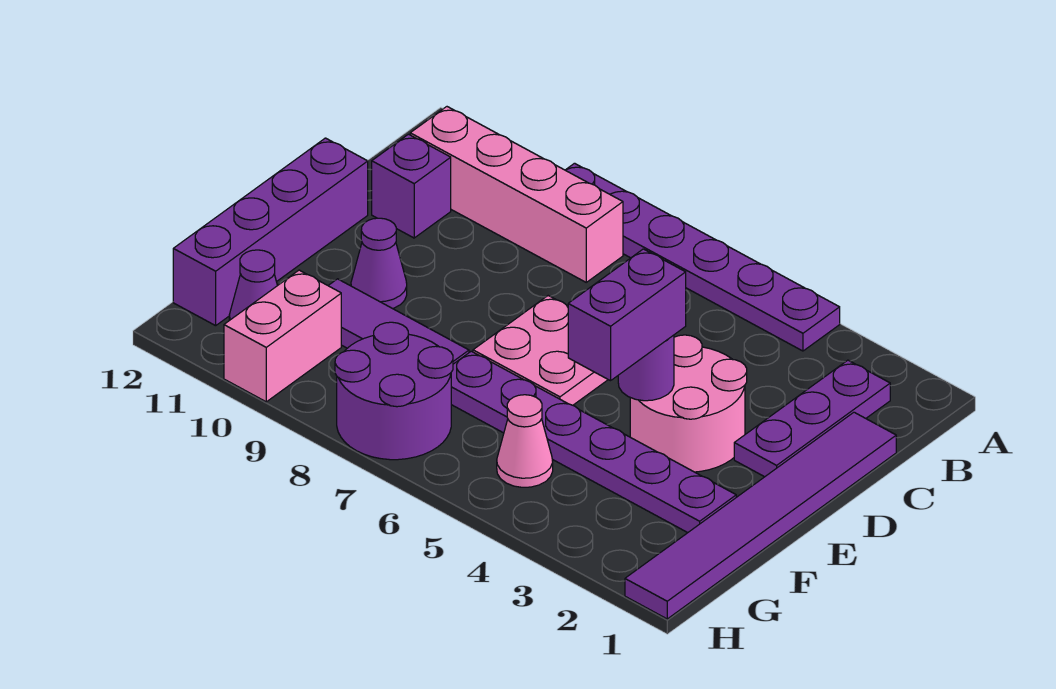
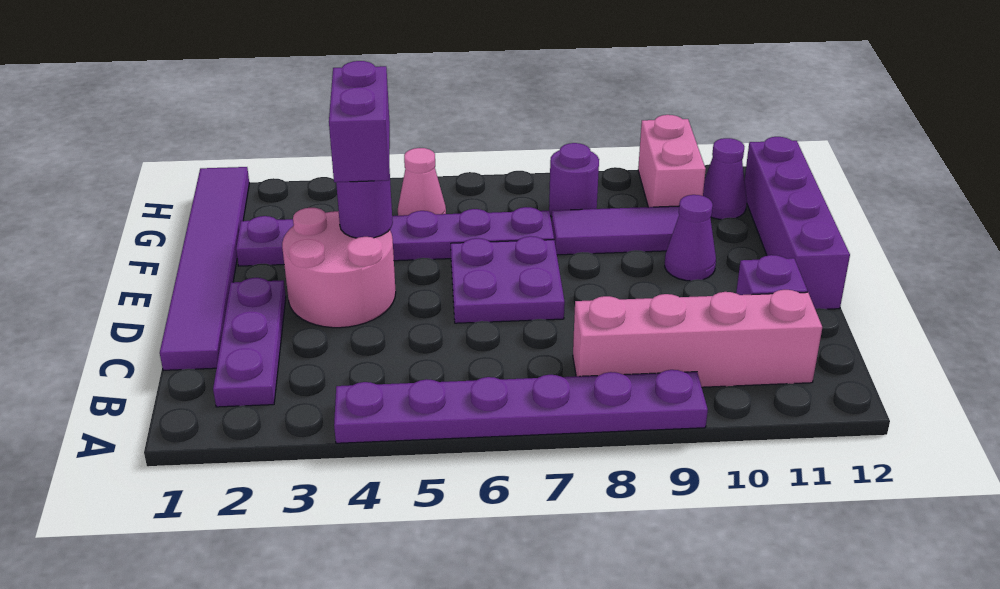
pink 2x2 plate [473,296,608,405] -> purple 2x2 plate [451,236,565,323]
purple 2x2 round brick [335,322,453,460] -> purple 1x1 round brick [549,143,599,217]

